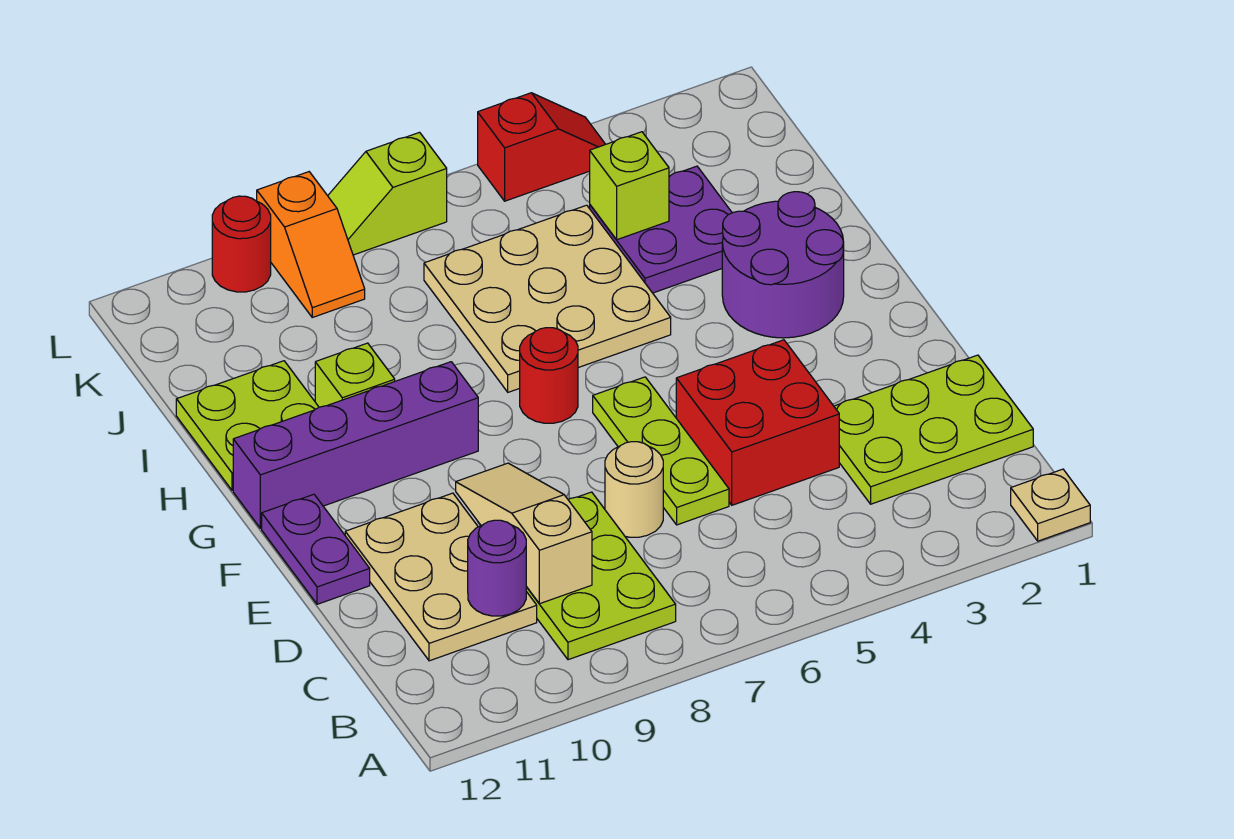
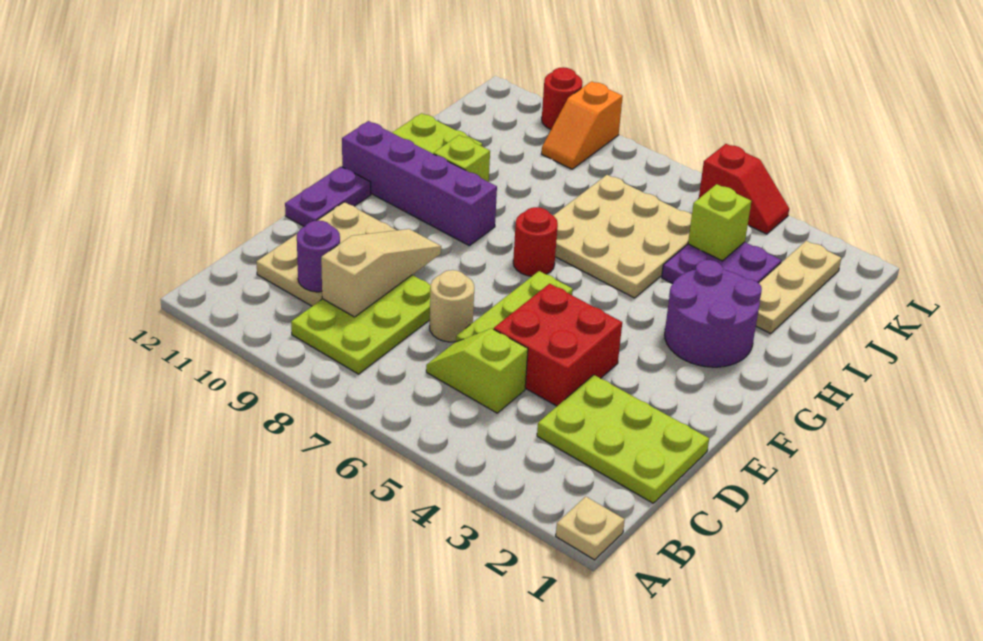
none -> tan 1x3 plate [756,241,841,334]
lime 1x2 slope [328,132,447,255] -> lime 1x2 slope moved to [426,328,528,413]

